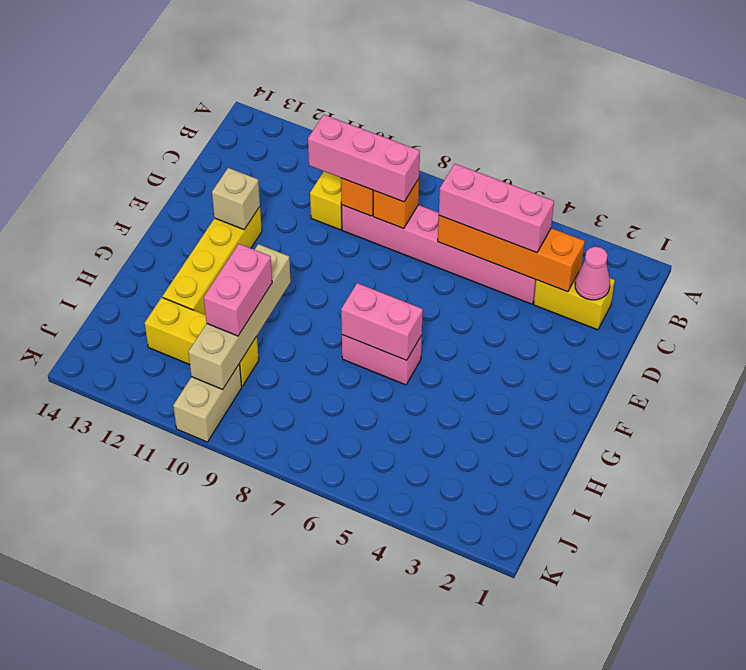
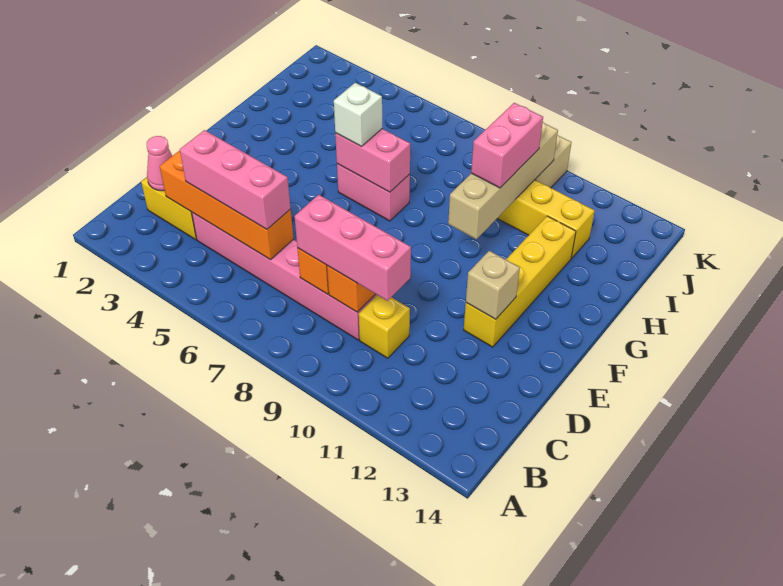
none -> white 1x1 brick [334,83,382,146]

